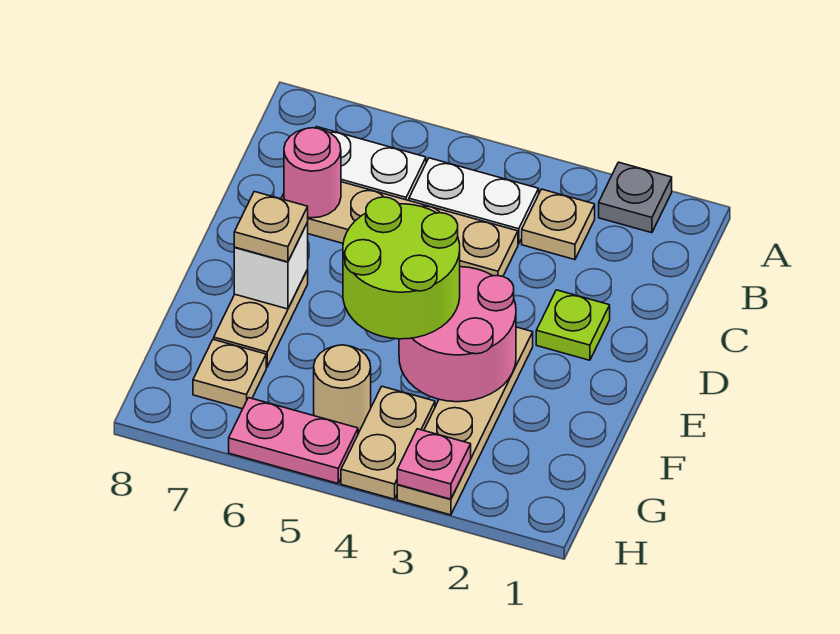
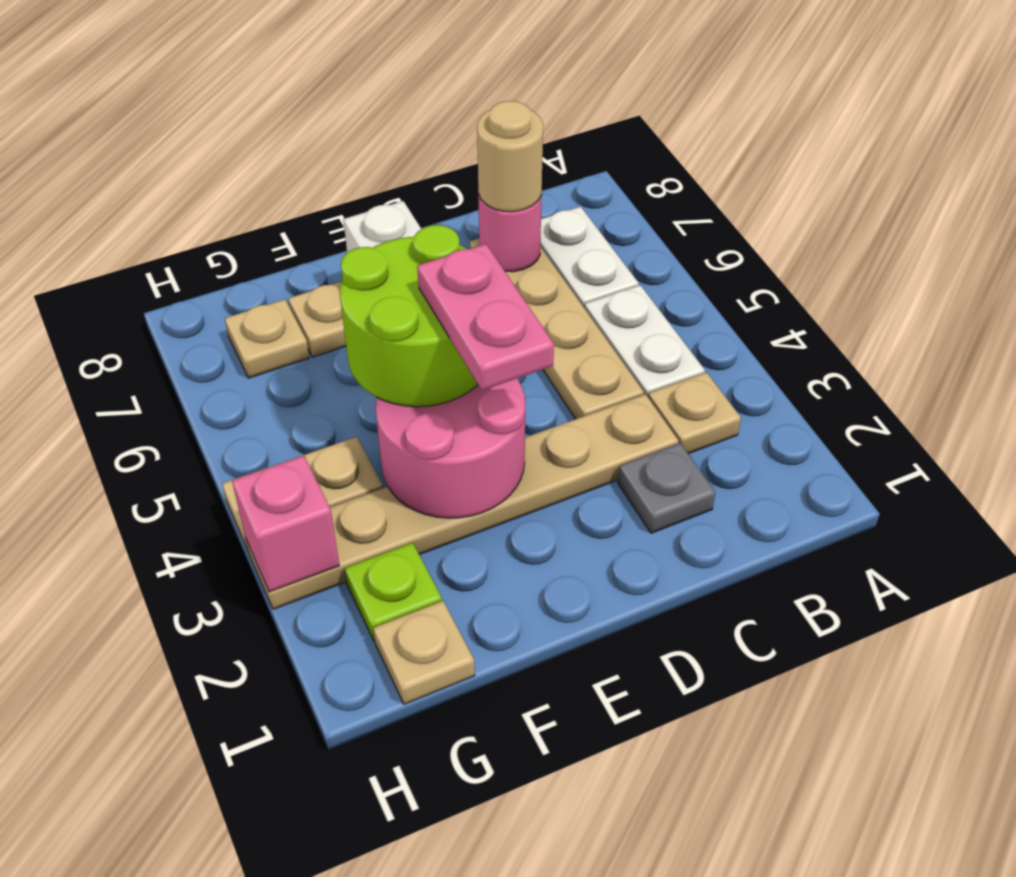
grey 1x1 plate [599,162,672,233] -> grey 1x1 plate moved to [618,443,715,533]
lime 1x1 plate [536,290,610,360] -> lime 1x1 plate moved to [345,543,442,641]
tan 1x4 plate [397,327,533,515] -> tan 1x6 plate [246,394,679,609]
tan 1x1 plate [234,192,308,262] -> tan 1x1 plate moved to [373,601,475,704]
tan 1x1 round brick [314,345,371,431] -> tan 1x1 round brick moved to [477,101,543,212]
pink 1x1 plate [397,429,471,499] -> pink 1x1 brick [232,456,339,592]
pink 1x2 plate [229,398,358,484] -> pink 1x2 plate moved to [417,244,554,390]

